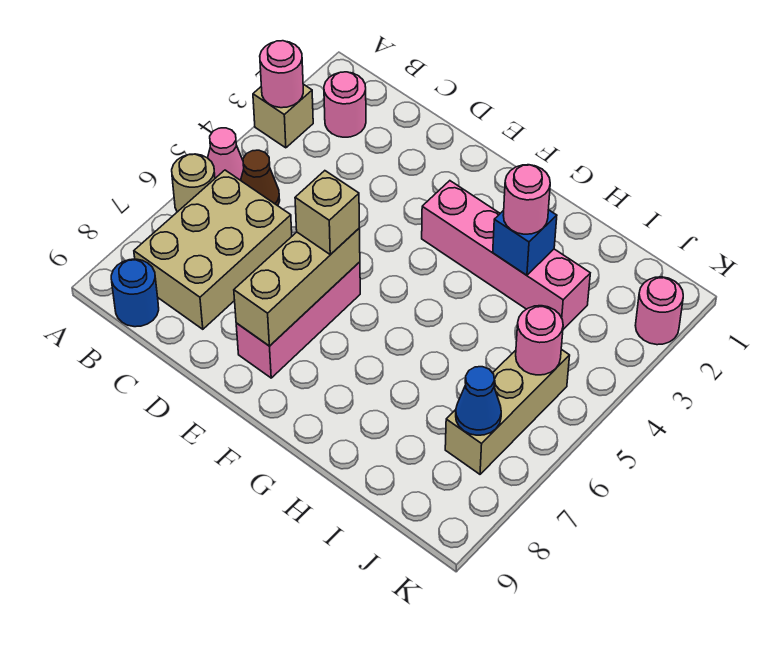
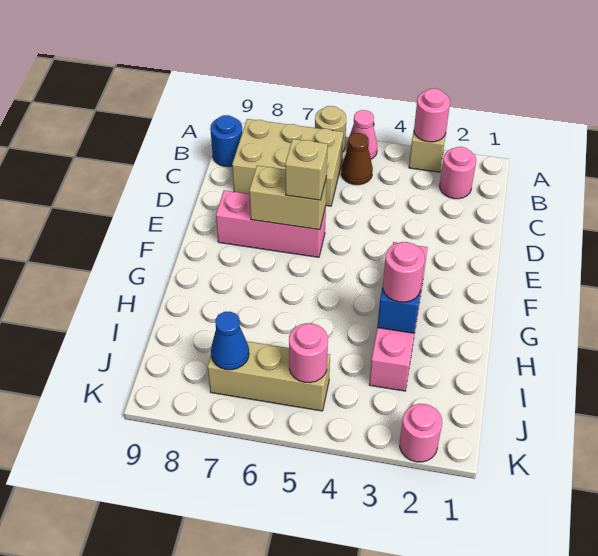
tan 1x3 brick [234,228,360,346] -> tan 1x2 brick [249,166,327,230]

